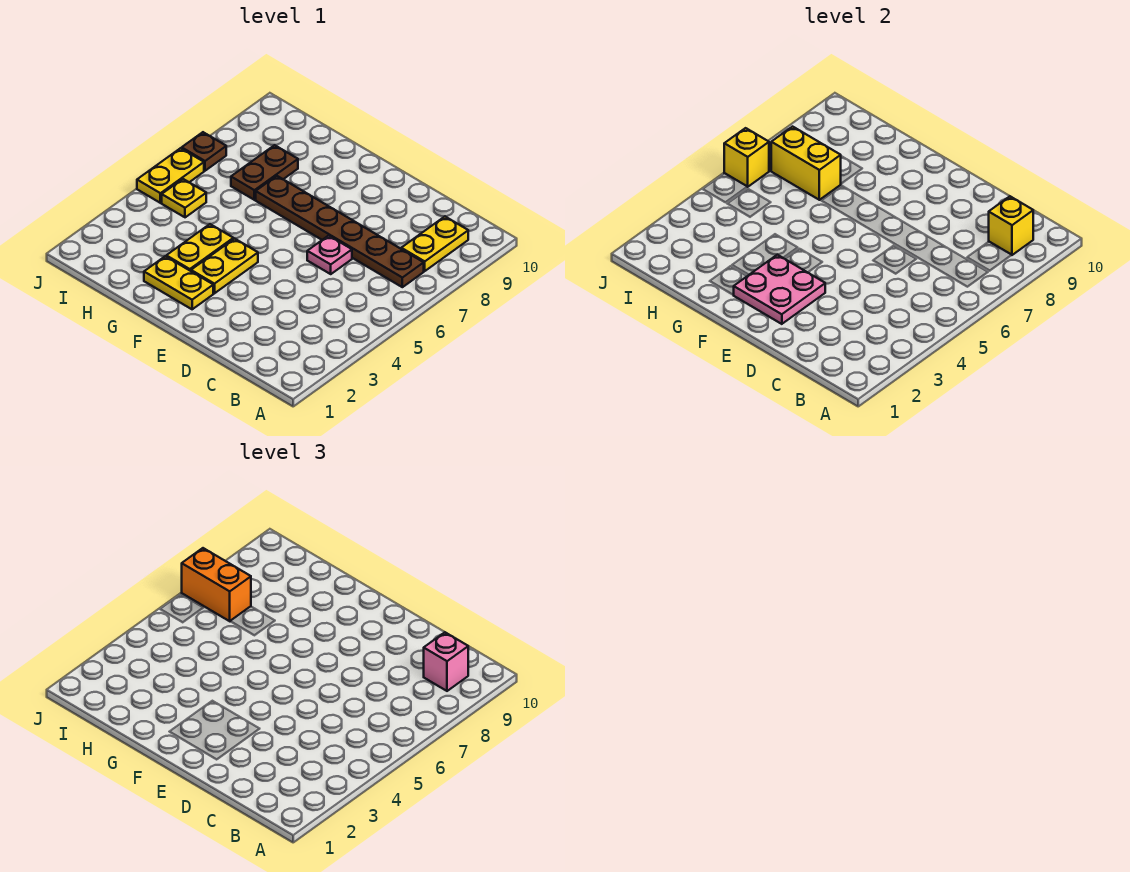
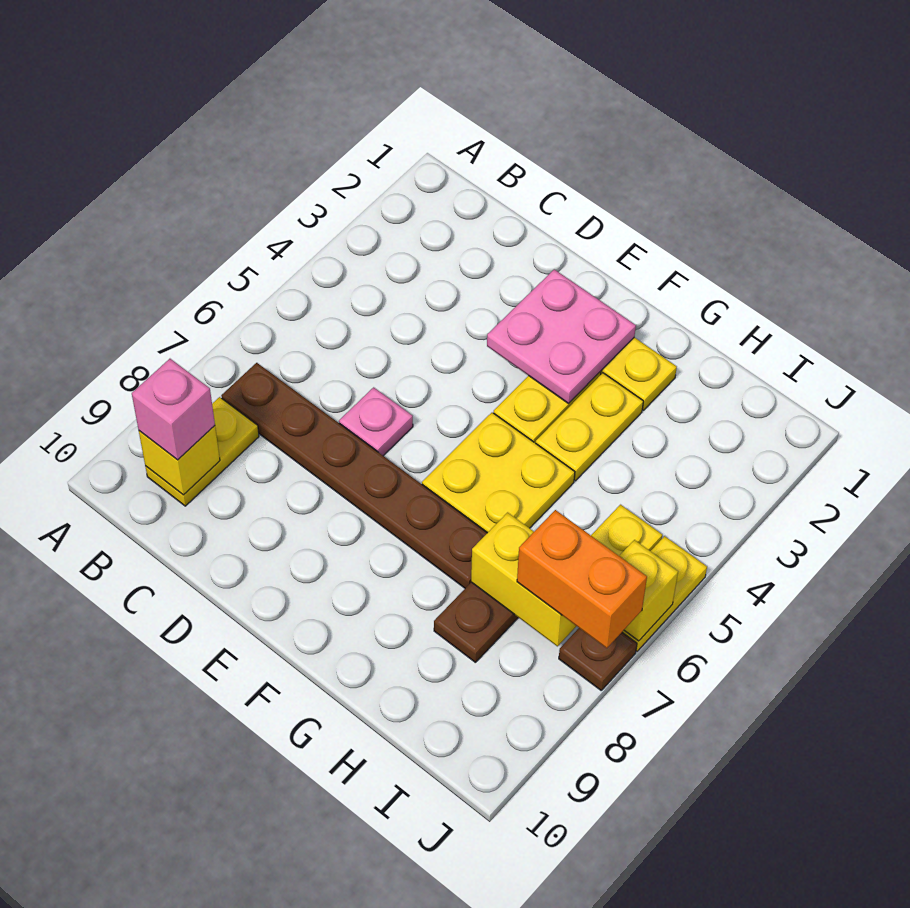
none -> yellow 2x2 plate [422,413,575,533]

